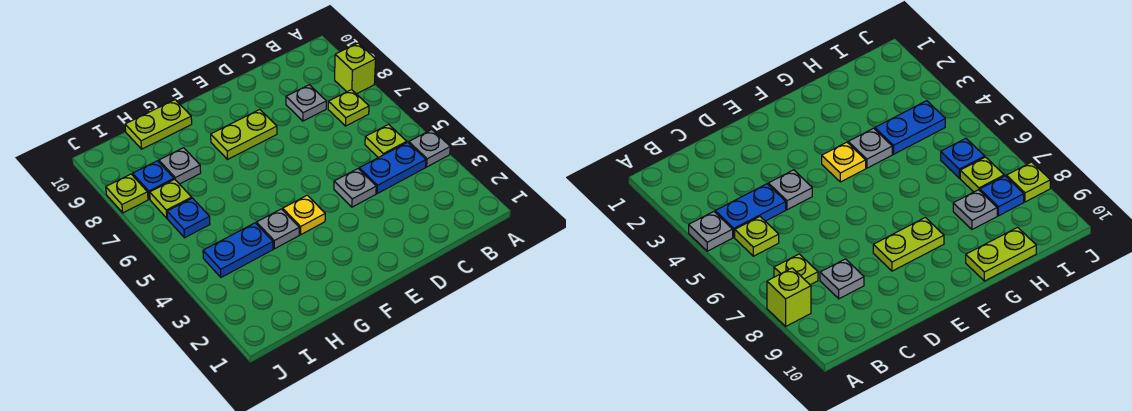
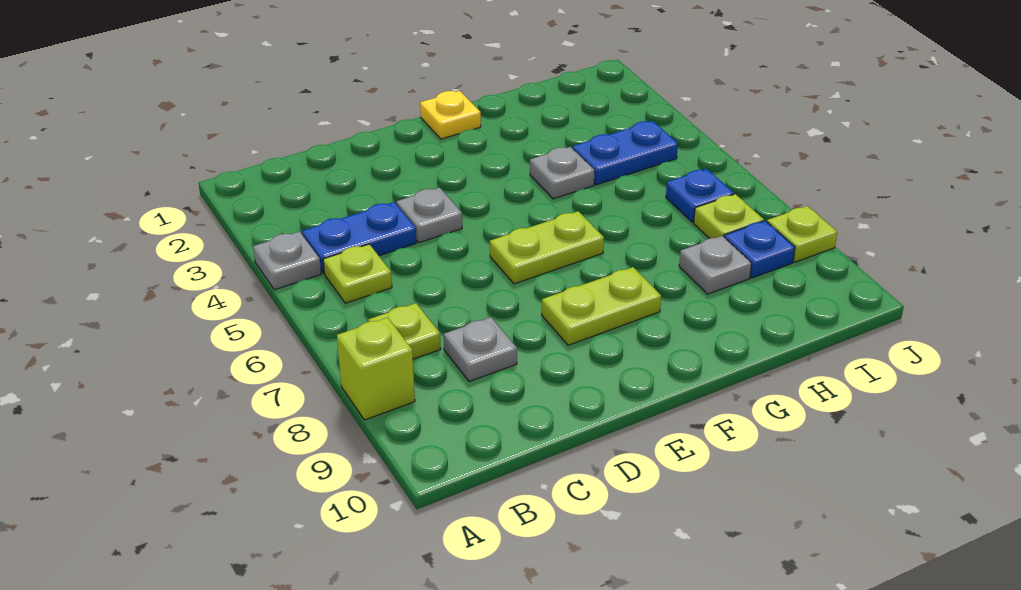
yellow 1x1 plate [283,195,325,235] -> yellow 1x1 plate moved to [420,91,481,139]
lime 1x2 plate [125,100,192,149] -> lime 1x2 plate moved to [490,211,604,284]

